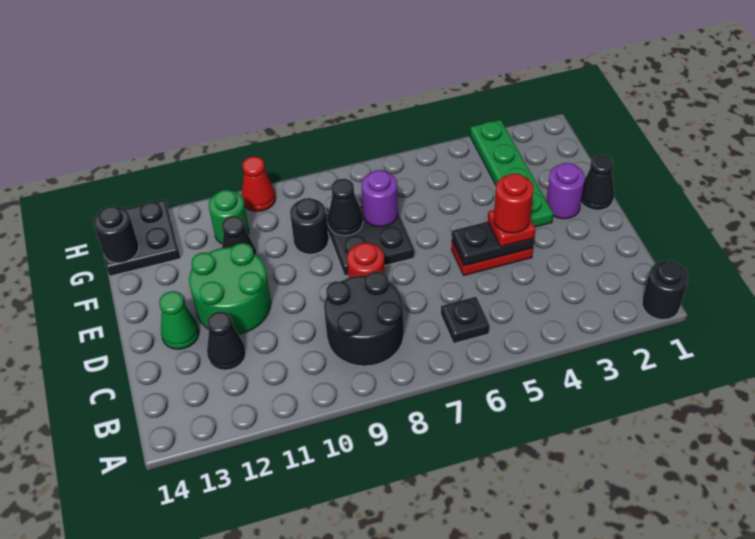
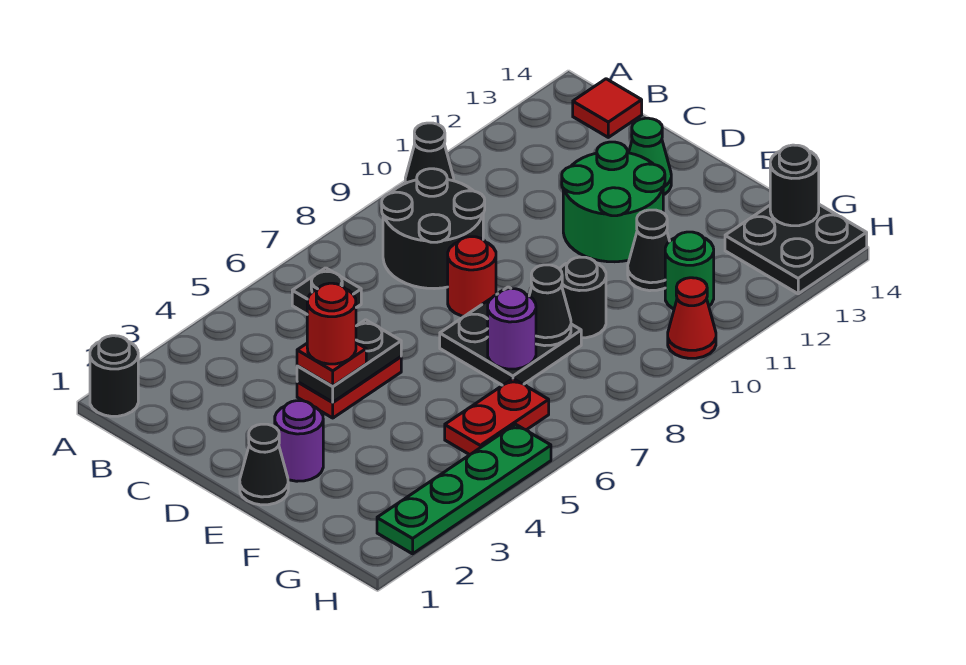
none -> red 1x1 tile [573,79,642,137]
black 1x1 cone [207,312,246,370] -> black 1x1 cone moved to [405,123,454,183]
green 1x4 plate [470,120,553,227] -> green 1x4 plate turned to [377,424,551,554]
none -> red 1x2 plate [445,379,549,455]

